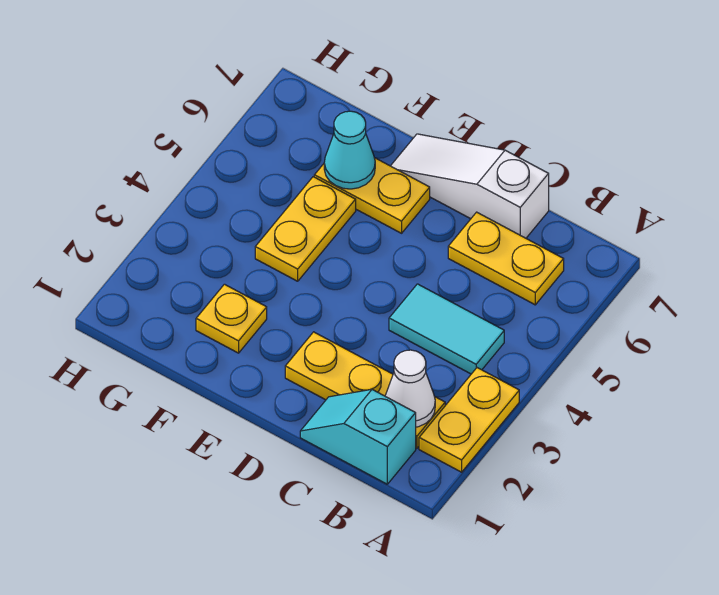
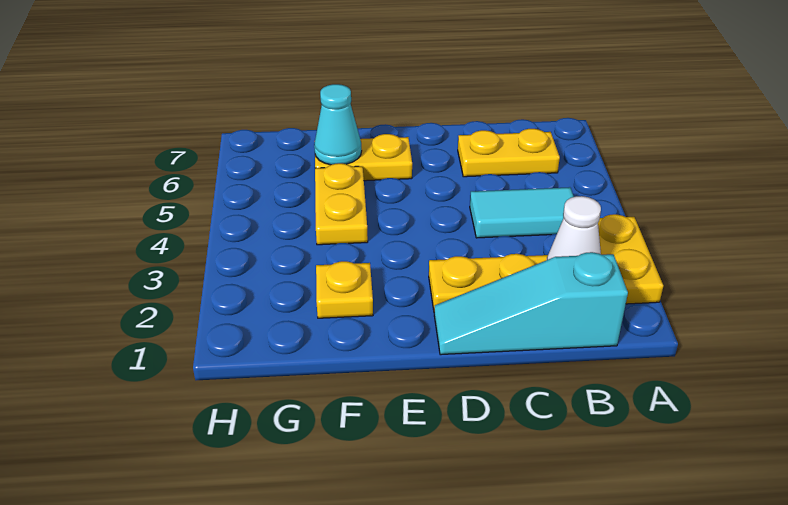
cyan 1x2 slope [300,389,416,484] -> cyan 1x3 slope [434,252,628,355]
white 1x3 slope [391,134,549,238] -> none

